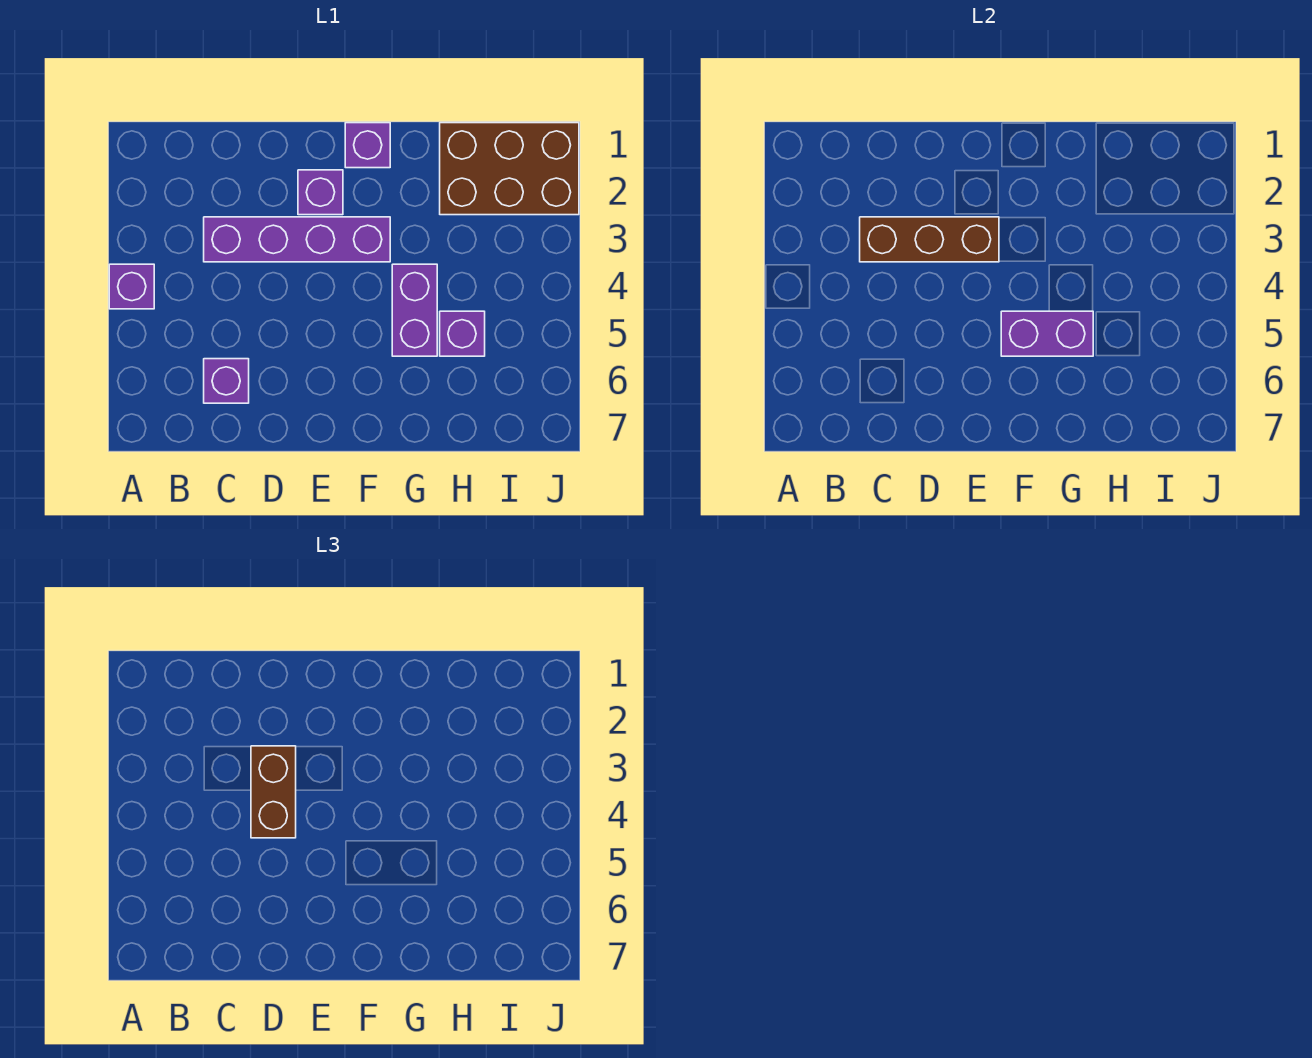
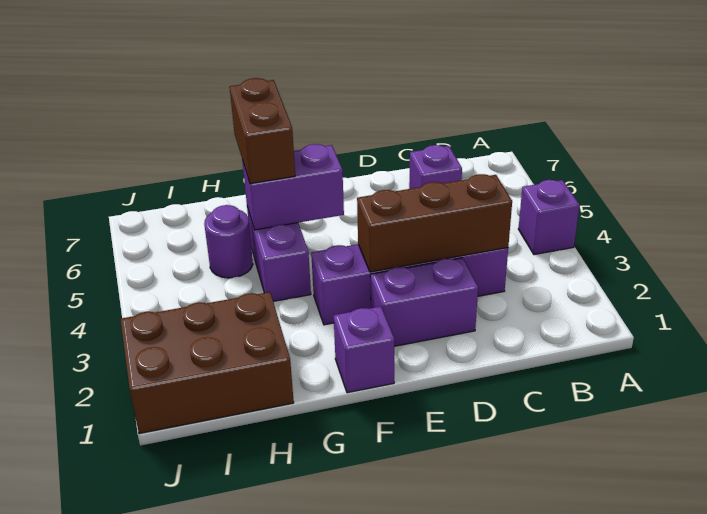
brown 1x2 brick [251,746,296,838] -> brown 1x2 brick moved to [230,78,295,184]
purple 1x1 brick [298,170,343,215] -> purple 1x2 brick [370,258,478,346]
purple 1x1 brick [440,311,485,356] -> purple 1x1 round brick [204,205,253,278]

